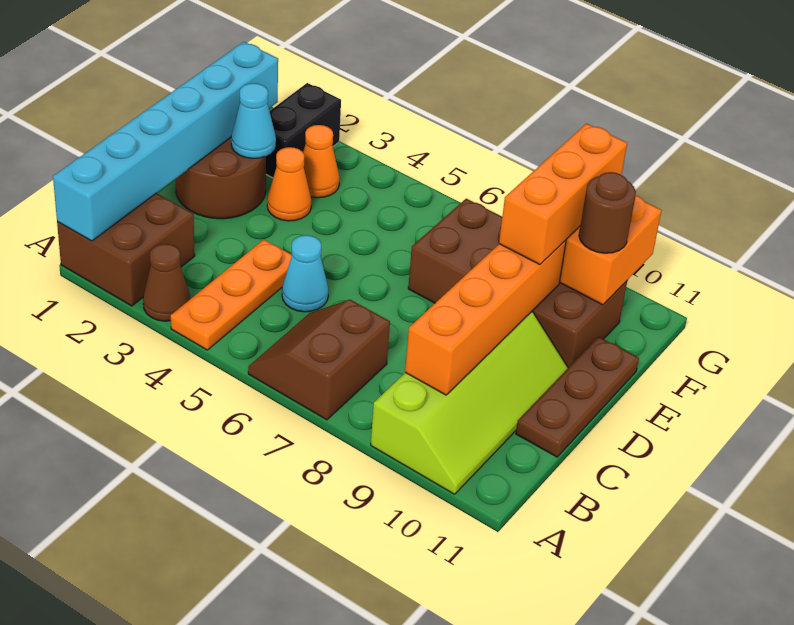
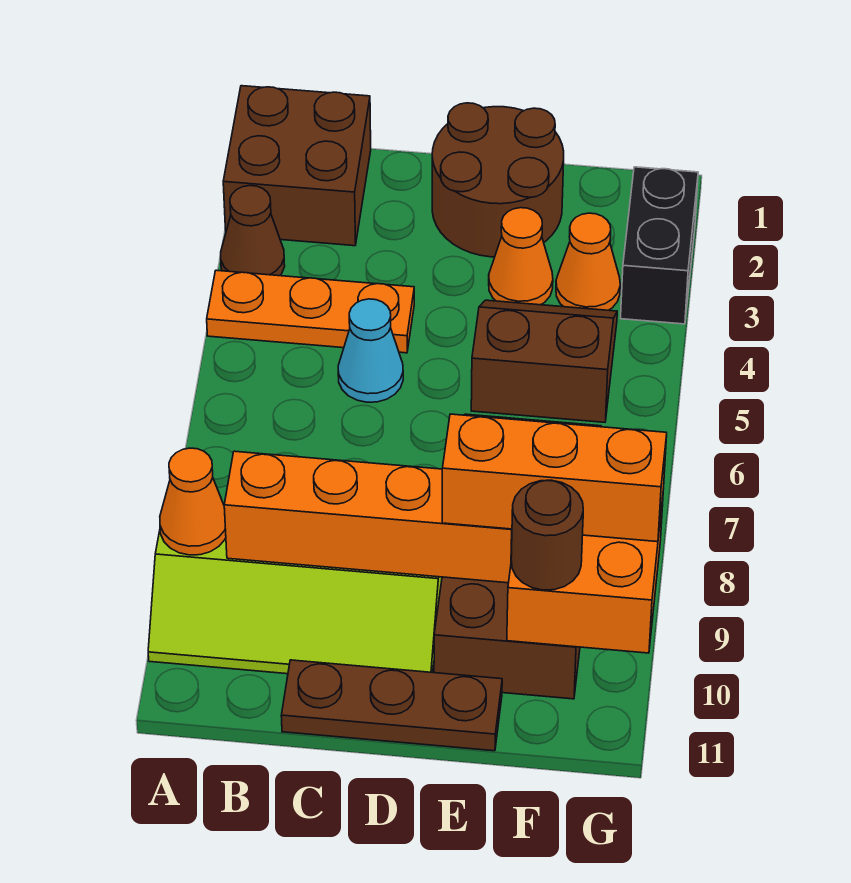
cyan 1x6 brick [53,42,278,241] -> none
brown 2x2 slope [248,300,390,420] -> brown 2x2 slope moved to [471,300,617,422]
none -> orange 1x1 cone [160,448,226,555]
cyan 1x1 cone [231,83,276,158] -> none
black 1x2 brick [266,83,341,178] -> black 1x2 brick turned to [621,167,698,324]

